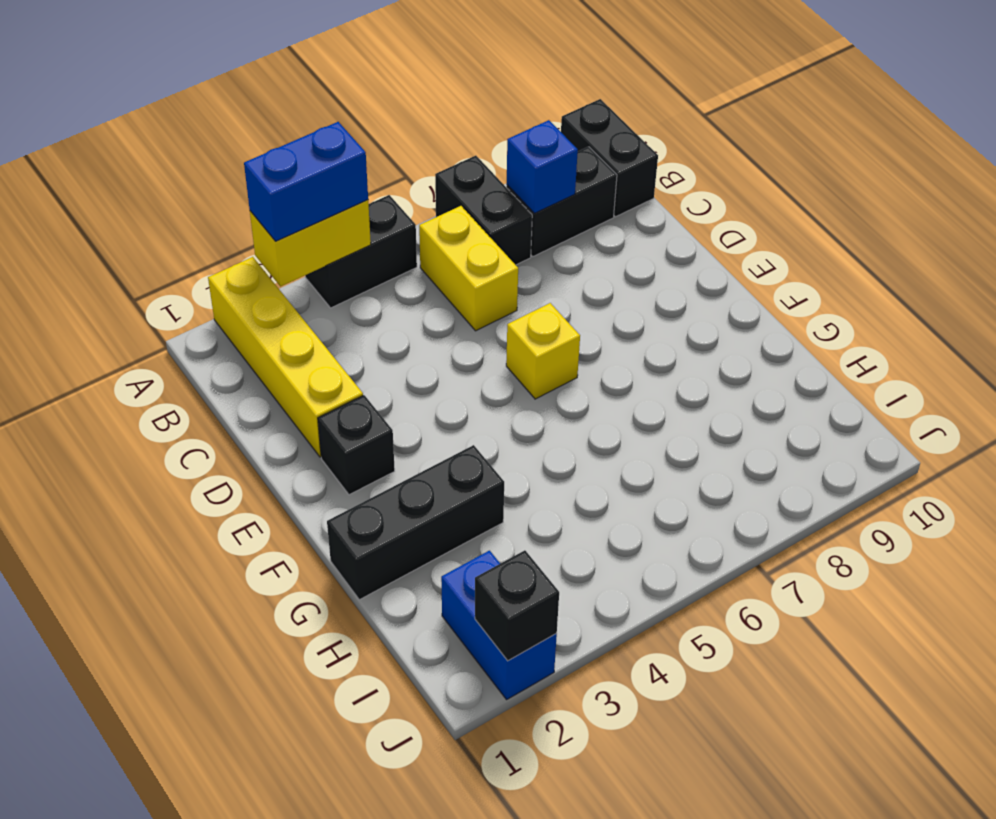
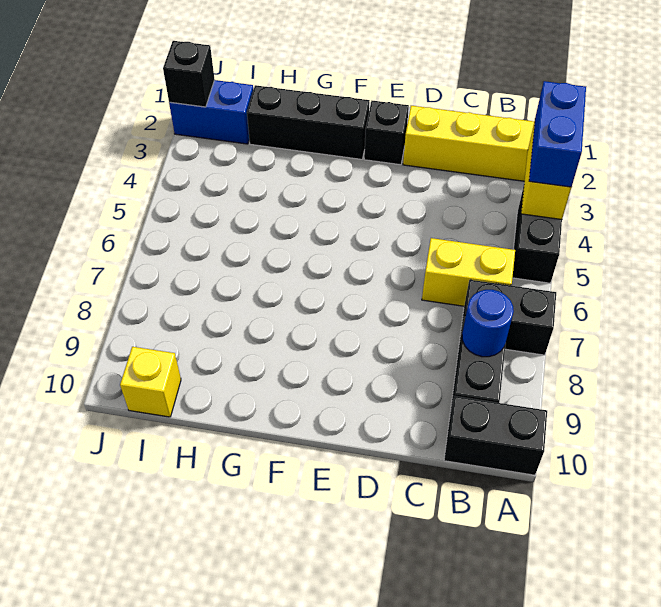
blue 1x1 brick [507,120,578,213] -> blue 1x1 round brick [462,290,514,357]
yellow 1x1 brick [506,303,580,399] -> yellow 1x1 brick moved to [120,347,181,417]
black 1x3 brick [327,445,504,600] -> black 1x3 brick turned to [247,85,370,159]

